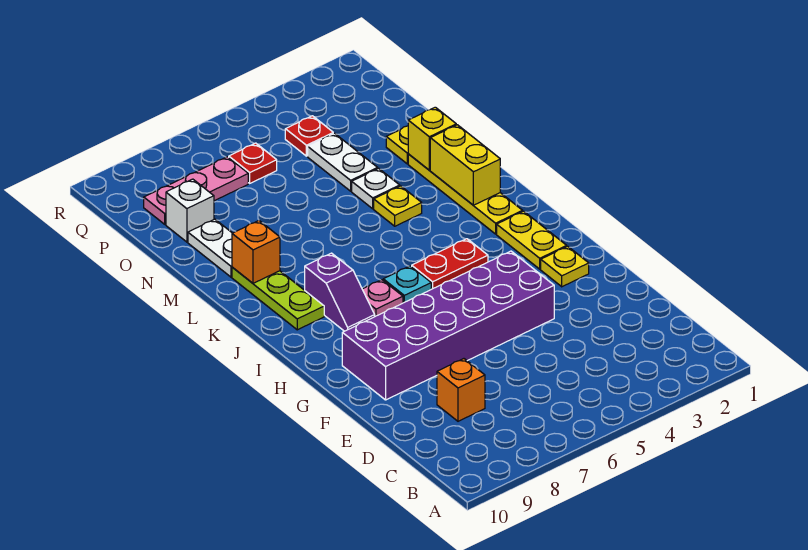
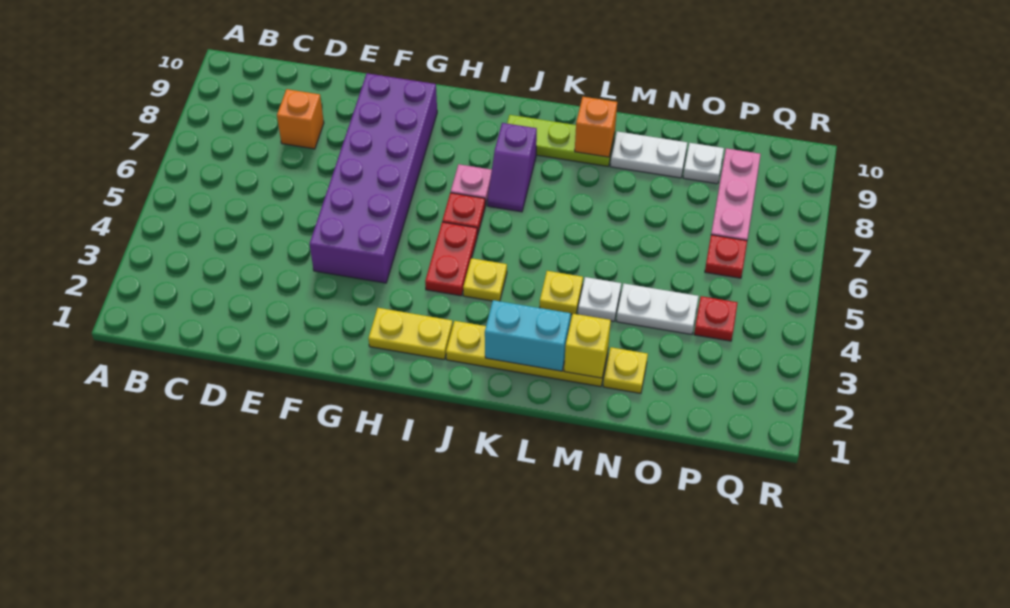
yellow 1x1 plate [541,246,589,287] -> yellow 1x1 plate moved to [463,258,507,301]
cyan 1x1 plate [383,266,431,303] -> red 1x1 plate [442,193,485,235]
purple 1x2 slope [305,253,375,331] -> purple 1x2 slope turned to [487,123,537,212]
yellow 1x2 brick [430,125,500,205] -> cyan 1x2 brick [485,300,571,371]
white 1x1 brick [166,179,214,242] -> white 1x1 plate [683,143,724,184]

